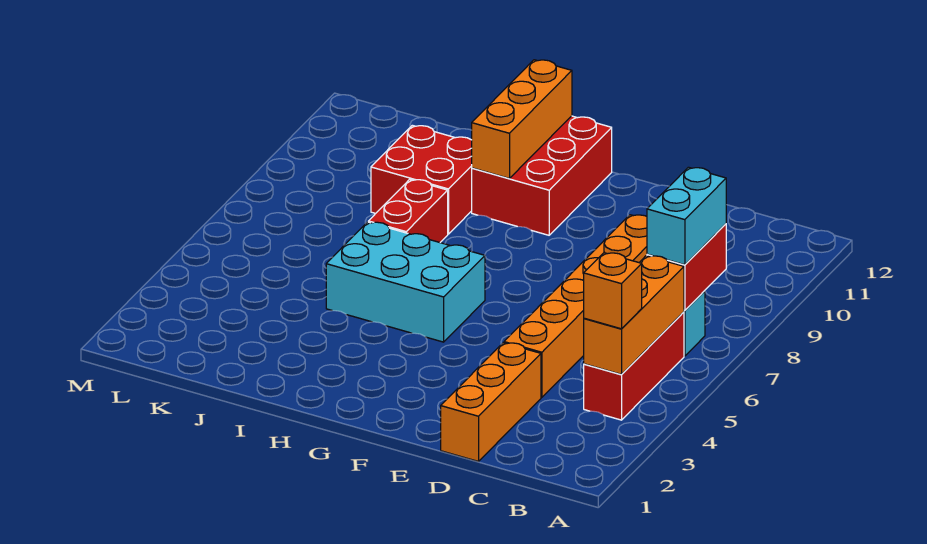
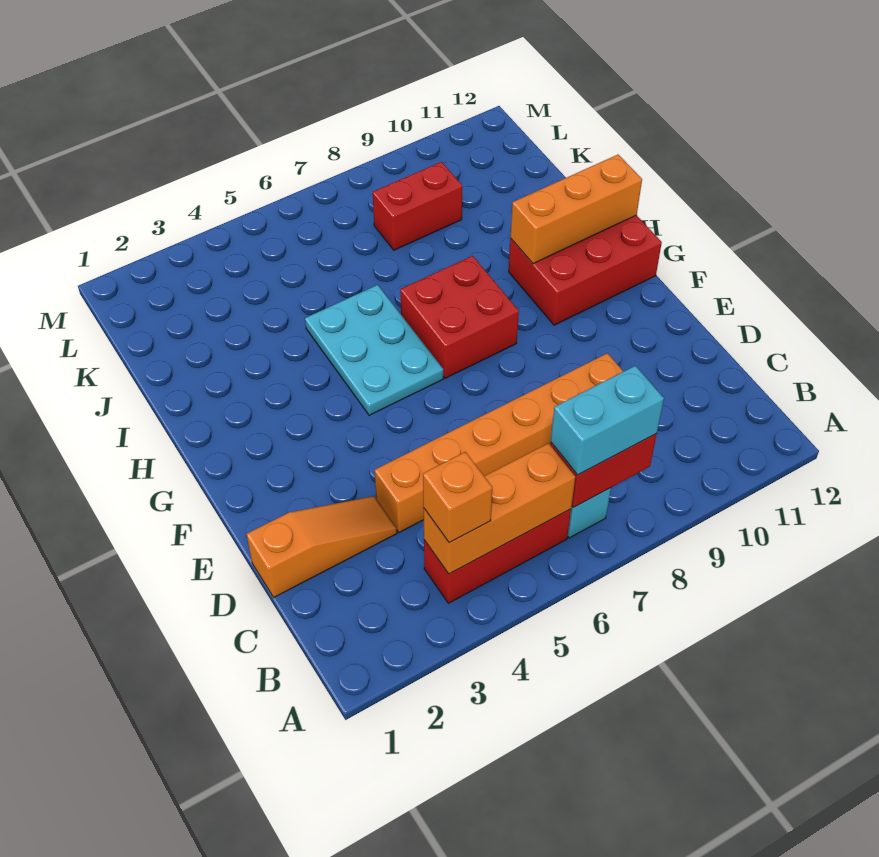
orange 1x3 brick [441,343,541,461] -> orange 1x3 slope [247,496,397,597]
cyan 2x3 brick [326,222,485,342] -> cyan 2x3 plate [305,285,443,415]
red 1x2 brick [368,179,448,242] -> red 1x2 brick moved to [373,162,462,250]
red 2x2 brick [371,125,472,234] -> red 2x2 brick moved to [400,256,519,378]

